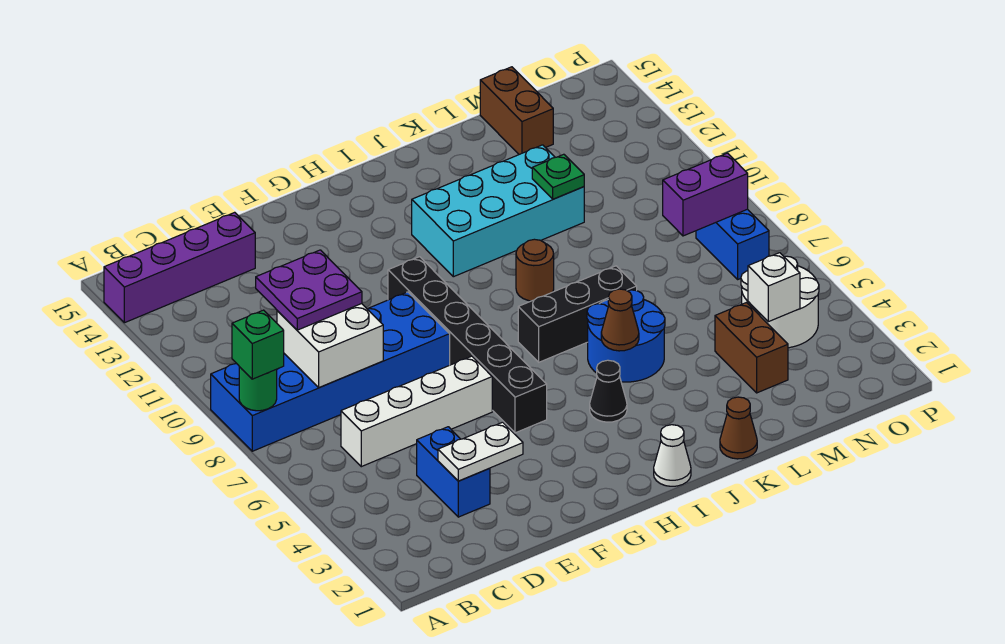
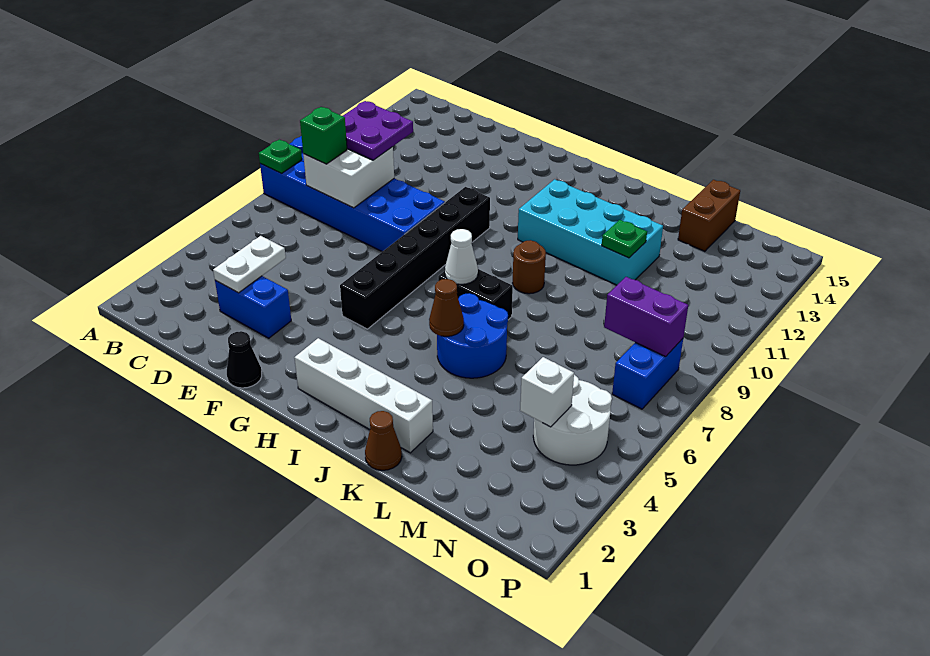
green 1x1 round brick [239,367,277,411] -> green 1x1 plate [259,140,302,173]
green 1x1 brick [232,310,284,379] -> green 1x1 brick moved to [300,107,347,164]
purple 1x4 brick [104,212,255,323] -> none
white 1x4 brick [341,356,492,467] -> white 1x4 brick moved to [294,338,433,453]
blue 1x2 brick [417,427,490,517] -> blue 1x2 brick turned to [215,276,291,338]
white 1x2 plate [438,422,523,481] -> white 1x2 plate turned to [213,236,286,293]
white 1x1 cone [654,425,691,486] -> white 1x1 cone moved to [445,229,478,284]
black 1x1 cone [590,360,627,422] -> black 1x1 cone moved to [227,331,262,388]
black 1x3 brick [518,266,637,362] -> black 1x2 brick [438,269,513,320]
brown 1x2 brick [715,303,788,393] -> none

